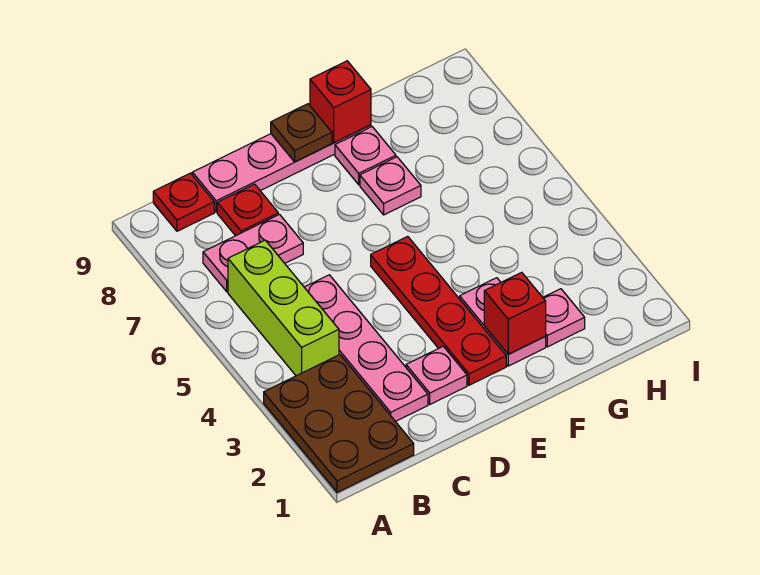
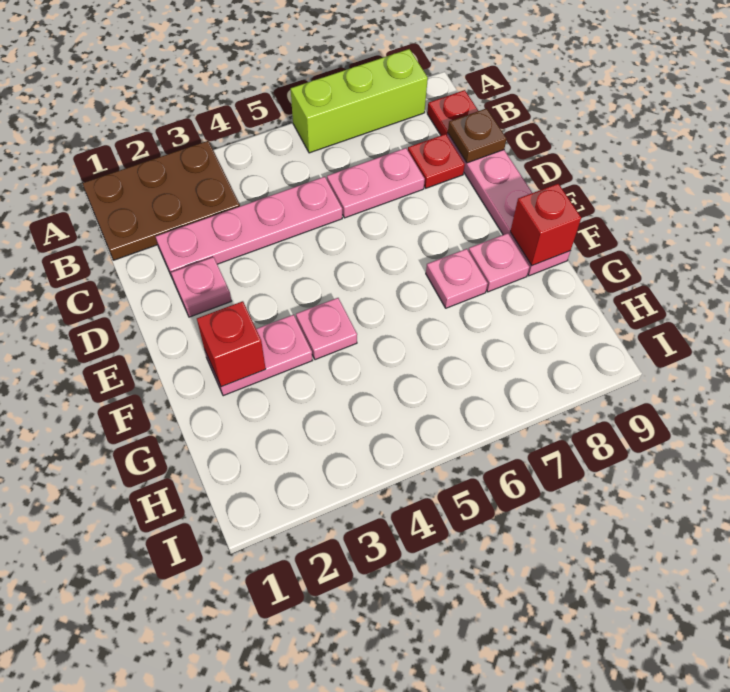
lime 1x3 brick [228,240,339,376] -> lime 1x3 brick moved to [291,49,428,153]
pink 1x2 plate [203,214,303,292] -> pink 1x2 plate turned to [327,148,425,218]
red 1x4 plate [371,236,506,385] -> none
brown 1x1 plate [271,104,332,162] -> brown 1x1 plate moved to [448,108,506,163]
pink 1x1 plate [543,289,585,347] -> pink 1x1 plate moved to [296,298,357,360]

